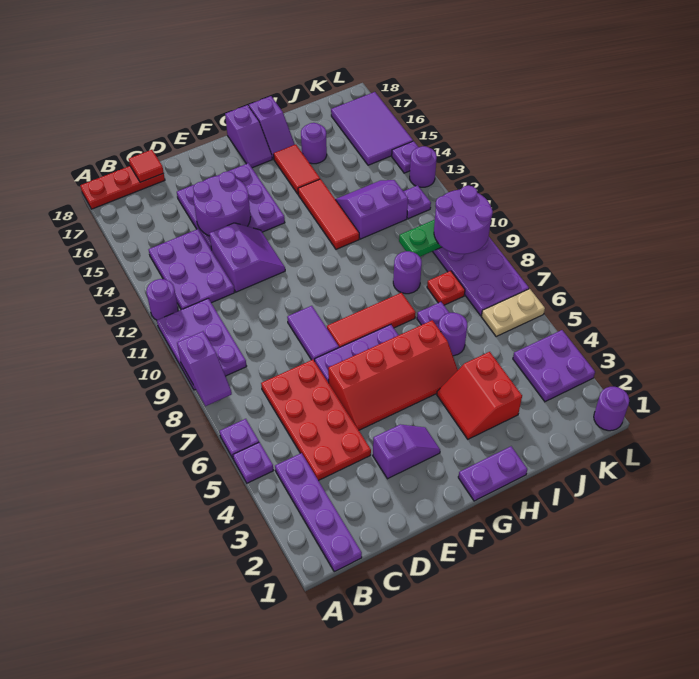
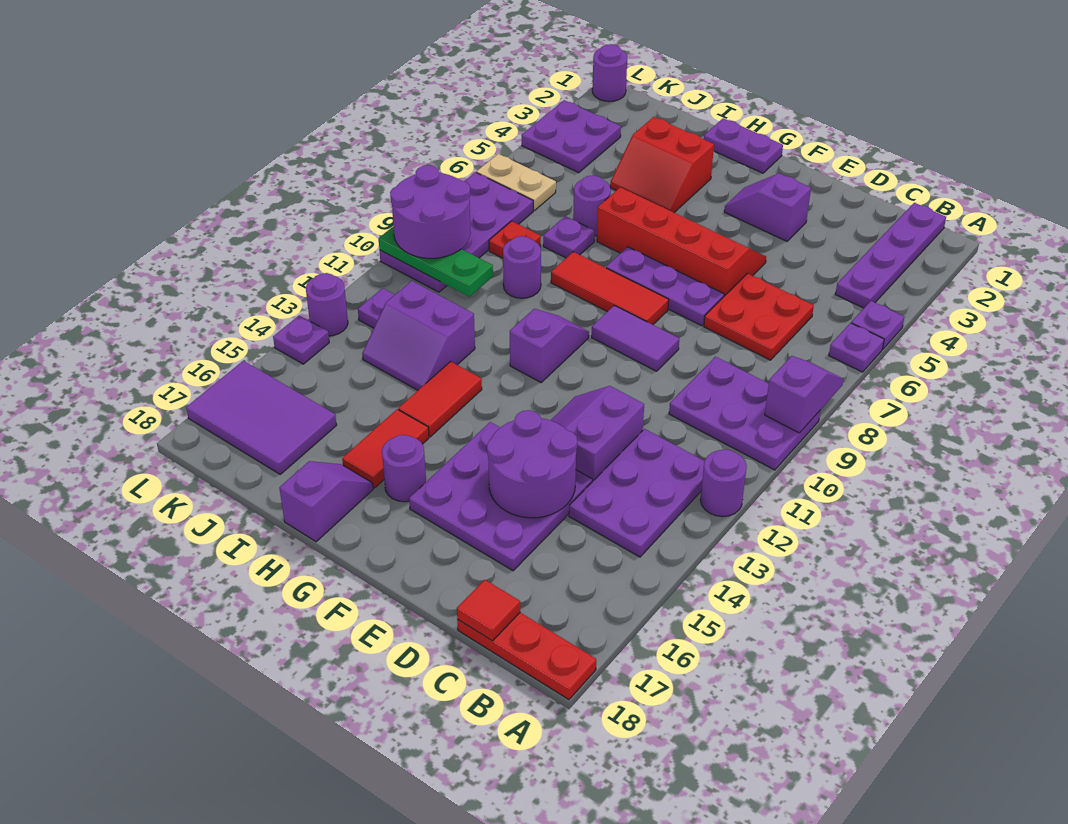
purple 2x3 plate [157,299,247,390] -> purple 2x3 plate turned to [669,357,821,470]
red 2x4 plate [261,360,371,481] -> red 2x2 plate [704,273,814,360]
purple 1x2 tile [287,306,339,361] -> purple 1x2 tile turned to [592,305,679,371]
purple 1x2 slope [225,105,272,168] -> purple 1x2 slope moved to [510,309,589,382]
red 2x2 slope [437,352,522,439] -> red 2x2 slope turned to [610,117,714,212]
red 1x3 tile [298,179,359,249] -> red 1x2 tile [398,362,482,437]
purple 1x1 round brick [301,123,327,164] -> purple 1x1 round brick moved to [382,435,426,502]
purple 2x3 tile [331,92,413,165] -> purple 2x3 tile turned to [186,361,337,474]

